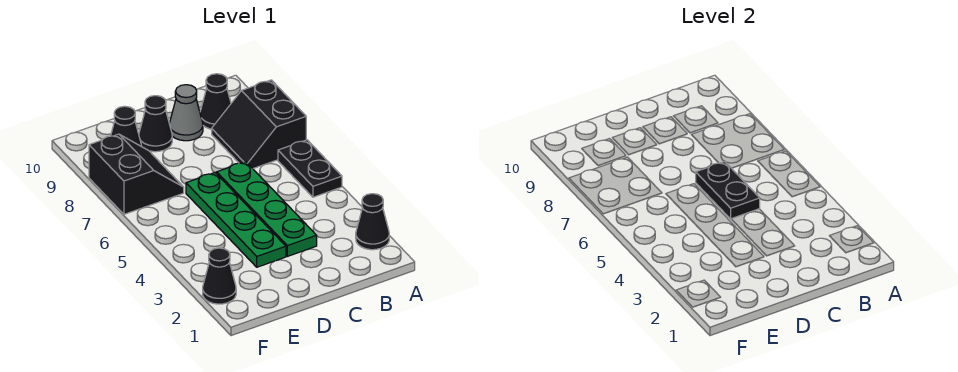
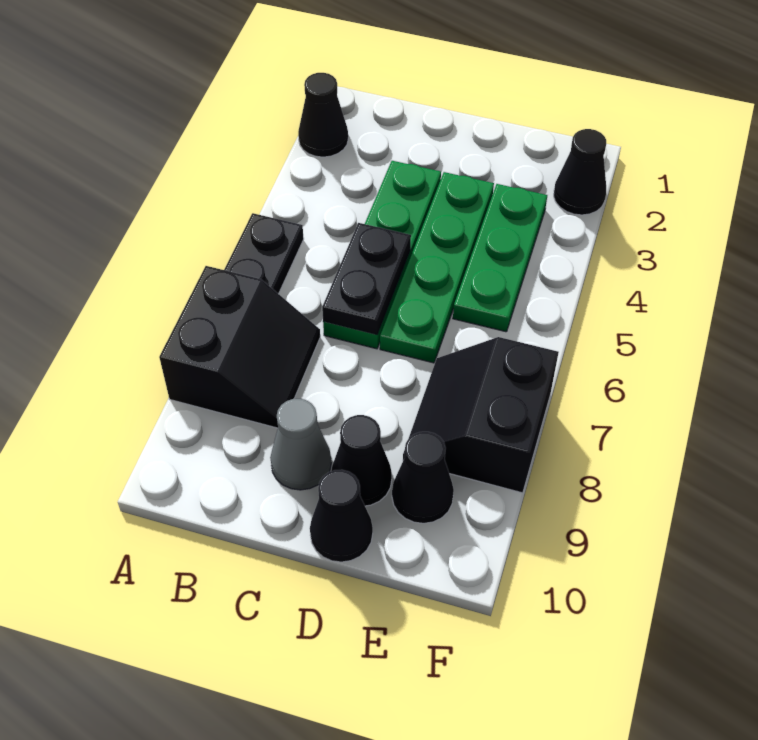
black 1x1 cone [200,74,231,129] -> black 1x1 cone moved to [310,470,373,562]
none -> green 1x3 plate [453,184,547,332]

